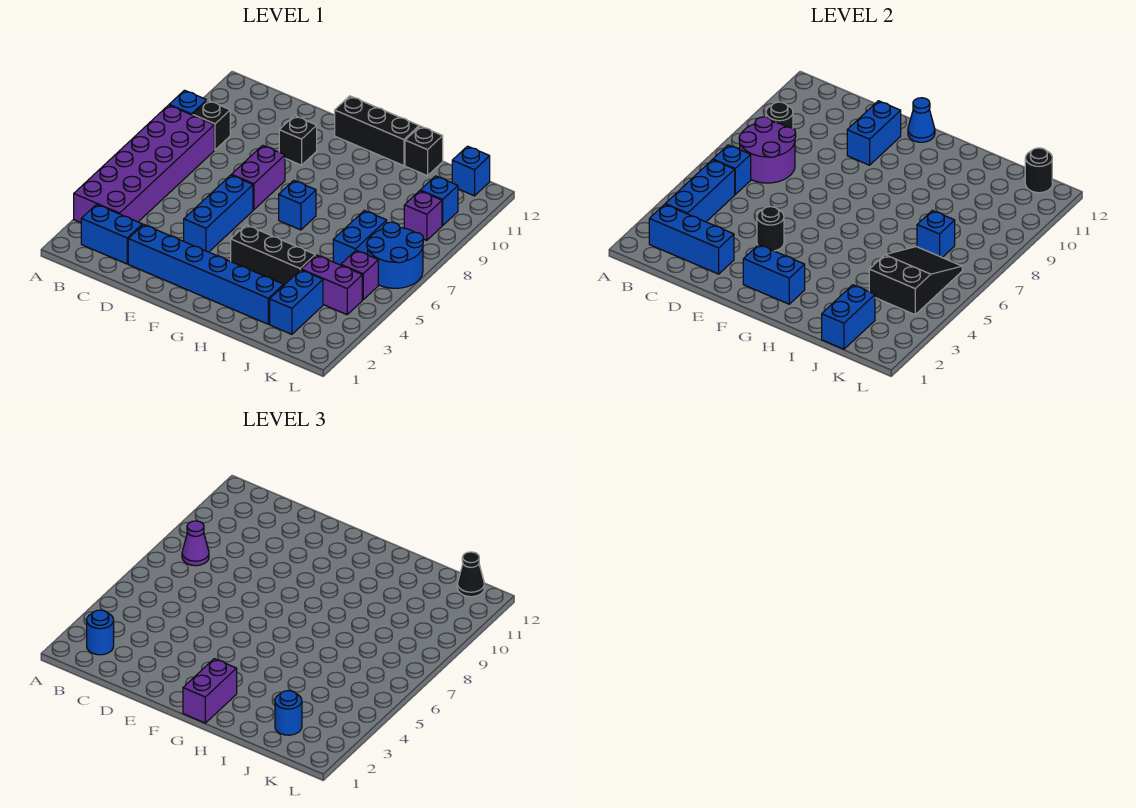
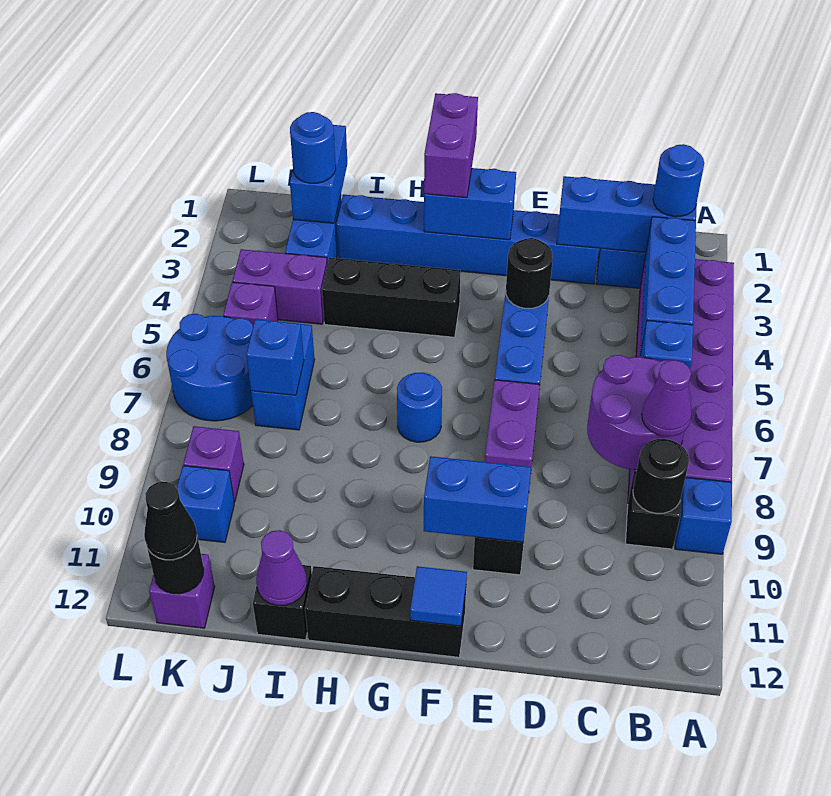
blue 1x2 brick [847,101,901,165] -> blue 1x2 brick turned to [424,456,531,542]
blue 1x1 cone [908,98,935,142] -> blue 1x1 tile [410,566,467,626]
blue 1x1 brick [279,180,316,230] -> blue 1x1 round brick [397,373,442,442]
none -> purple 1x1 cone [256,530,307,605]
black 2x3 slope [869,247,962,315] -> none
blue 1x1 brick [452,146,490,196] -> purple 1x1 brick [149,554,215,628]

